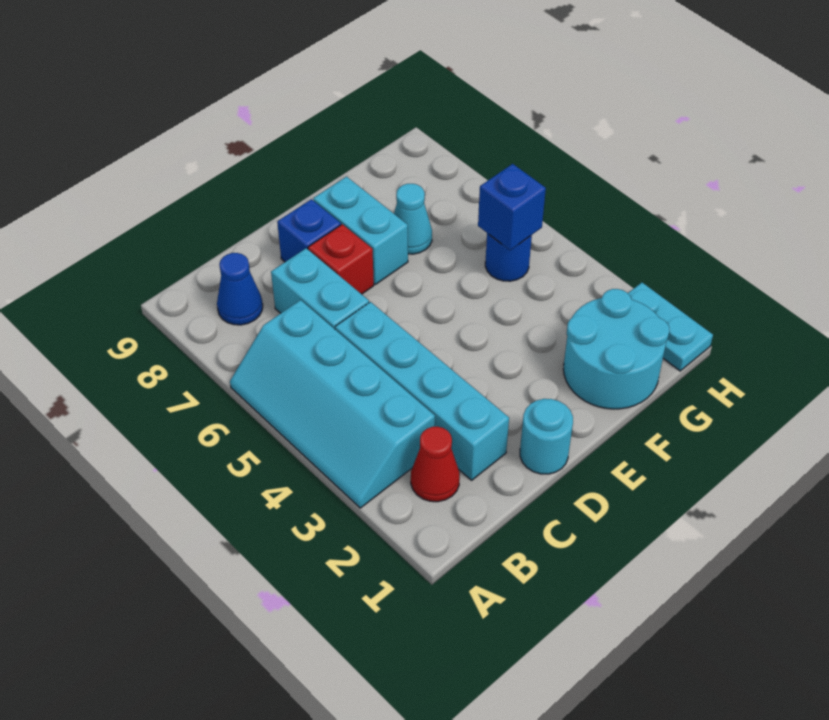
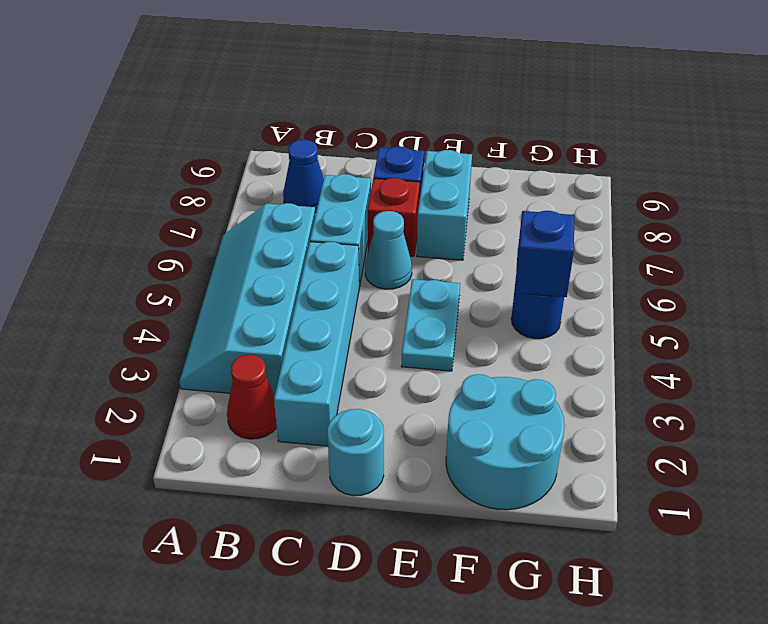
cyan 1x1 cone [394,184,432,254] -> cyan 1x1 cone moved to [365,211,412,289]
cyan 1x2 plate [628,283,713,371] -> cyan 1x2 plate moved to [401,279,460,371]

